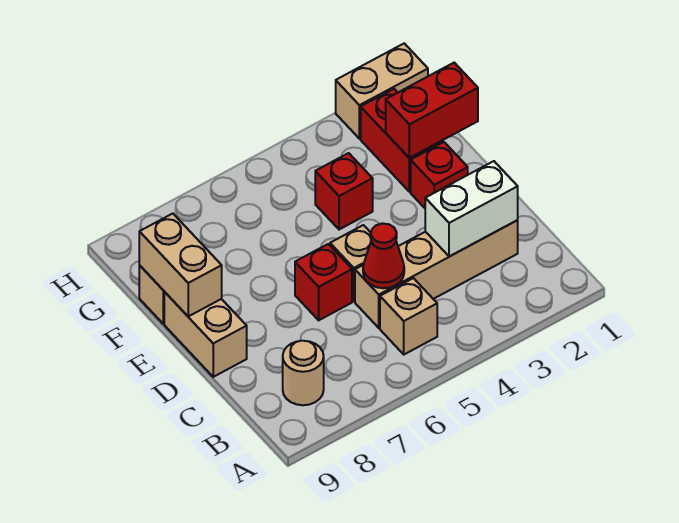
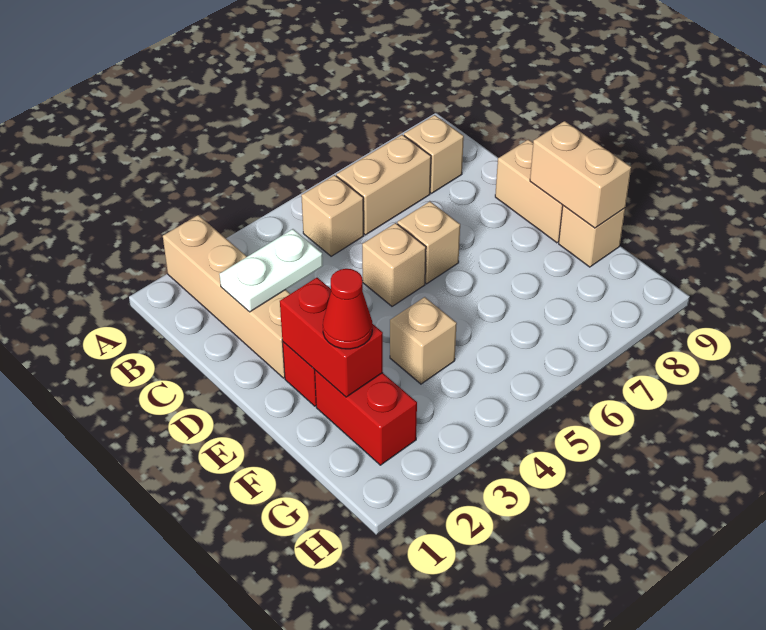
tan 1x1 round brick [283,341,324,405] -> tan 1x1 brick [404,115,464,193]
tan 1x4 brick [355,220,518,328] -> tan 1x4 brick turned to [163,215,290,378]
white 1x2 brick [425,161,518,257] -> white 1x2 plate [219,229,323,312]
red 1x1 cone [363,223,404,288] -> red 1x1 cone moved to [323,269,372,349]
red 1x1 brick [295,244,352,320] -> tan 1x1 brick [397,201,460,284]
red 1x2 brick [386,63,478,158] -> red 1x2 brick turned to [280,278,383,397]
red 1x1 brick [315,153,373,230] -> tan 1x1 brick [390,297,457,384]
tan 1x2 brick [336,43,428,139] -> tan 1x2 brick moved to [336,135,431,235]

